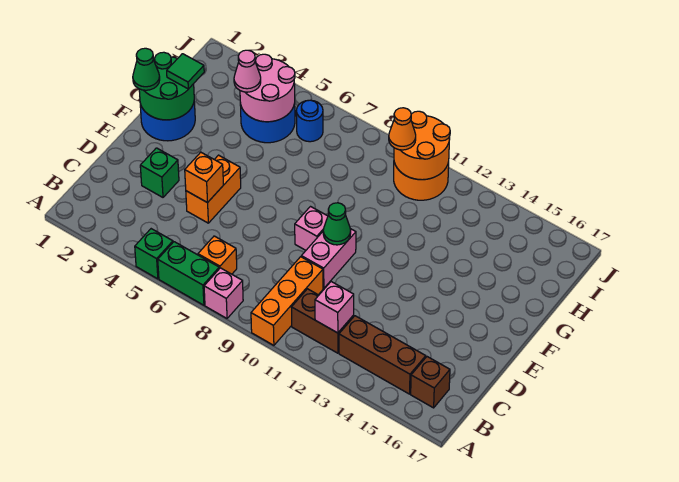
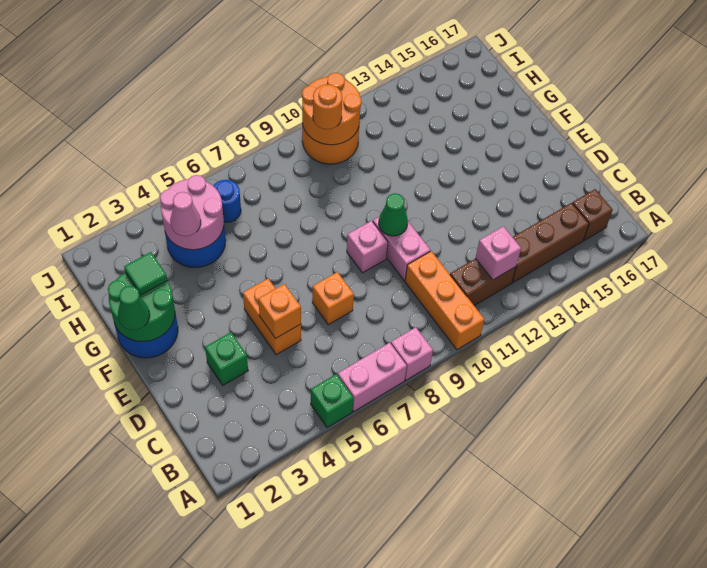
green 1x2 brick [158,242,219,305] -> pink 1x2 brick [338,343,407,411]
orange 1x1 brick [198,236,237,274] -> orange 1x1 brick moved to [312,272,354,325]
orange 1x1 cone [389,108,416,150] -> orange 1x1 round brick [313,84,342,129]

